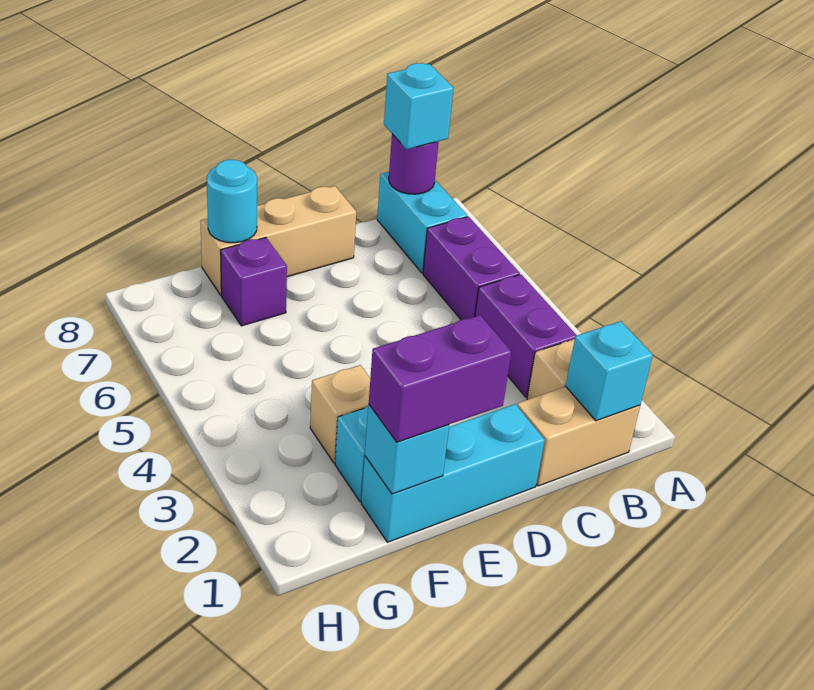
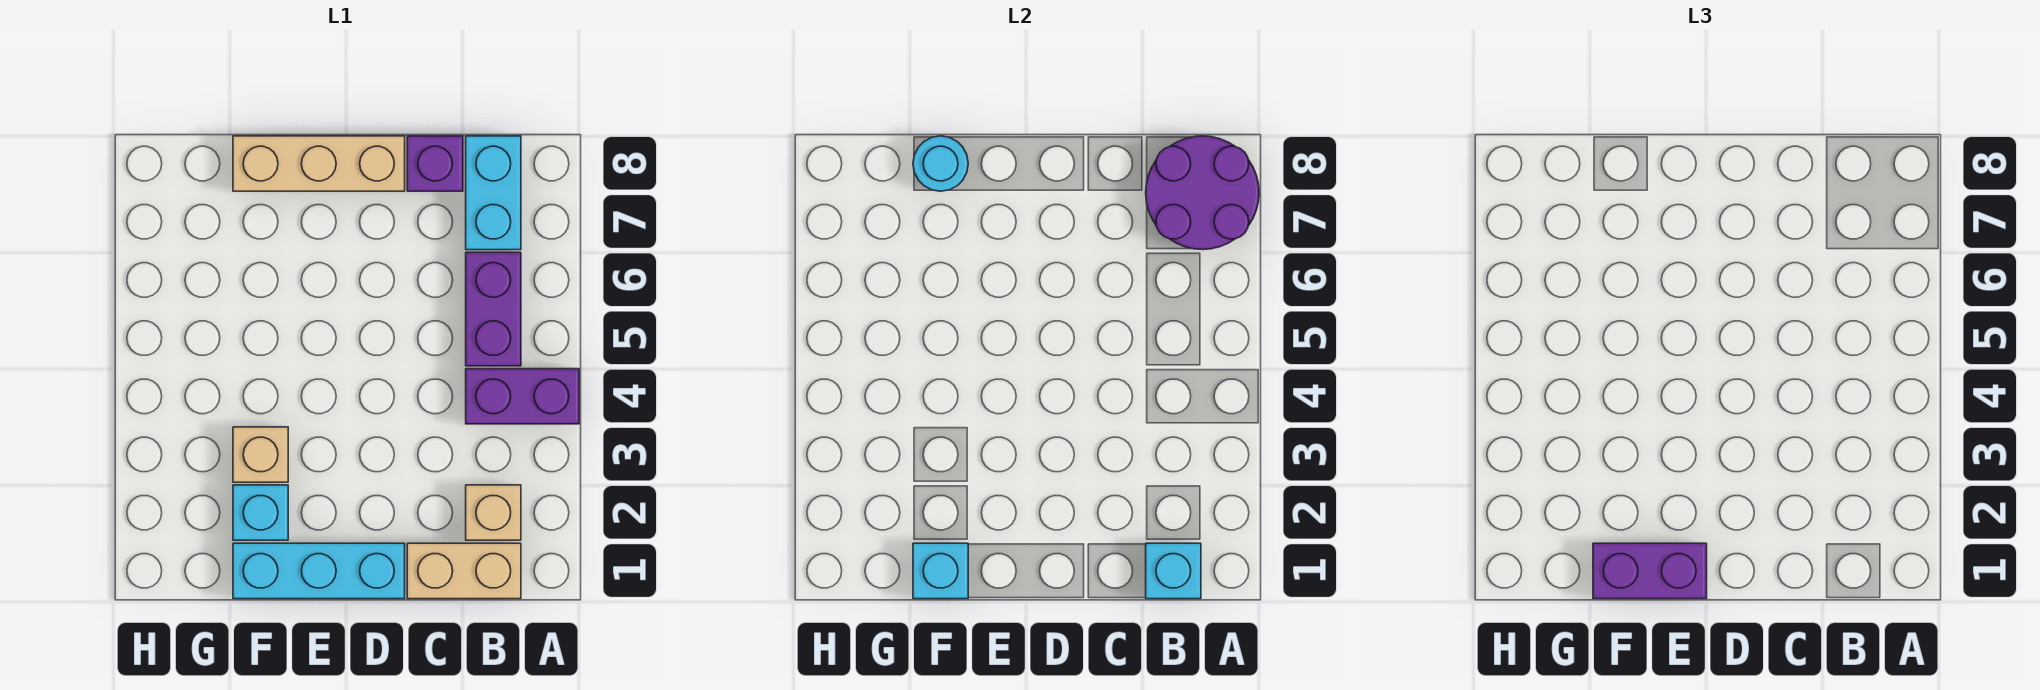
purple 1x2 brick [475,275,577,397] -> purple 1x2 brick turned to [466,369,579,424]
purple 1x1 round brick [389,134,439,194] -> purple 2x2 round brick [1146,136,1259,250]
cyan 1x1 brick [384,63,453,149] -> none
purple 1x1 brick [221,238,287,326] -> purple 1x1 brick moved to [407,136,463,191]

